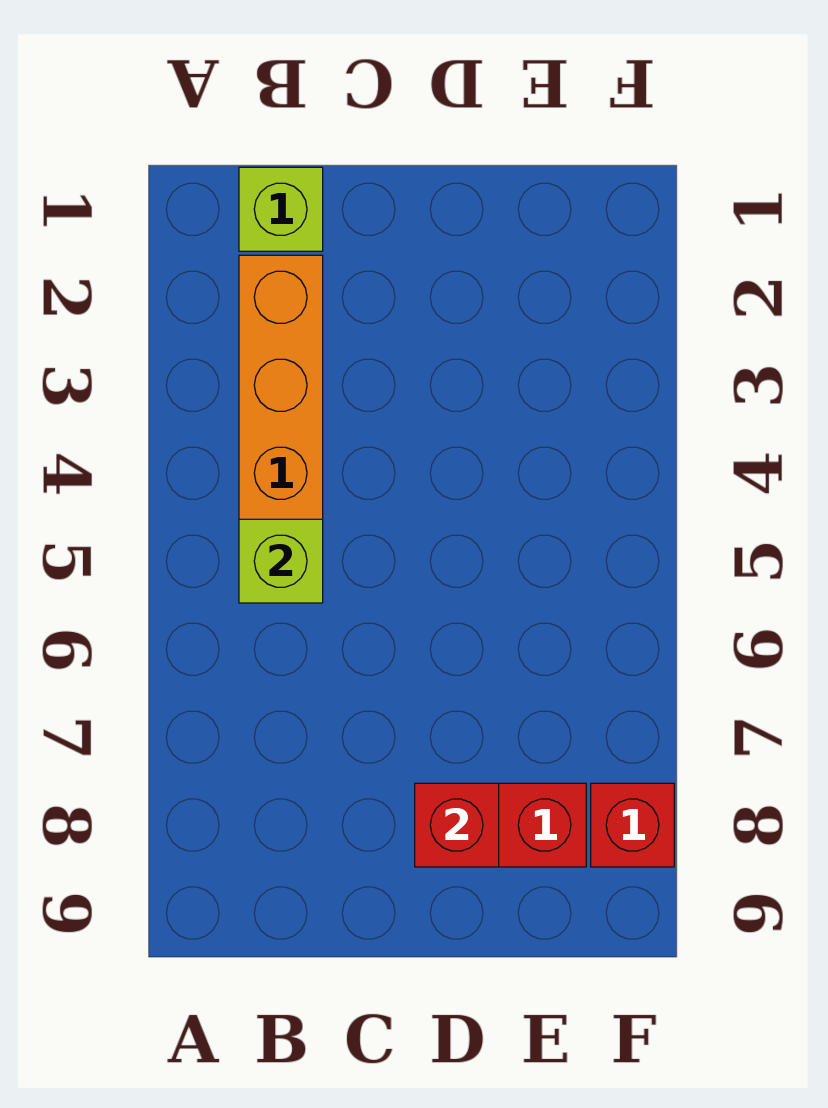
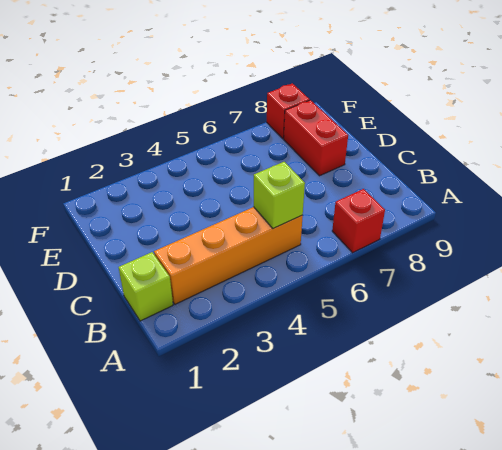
red 1x1 brick [415,783,499,867] -> red 1x1 brick moved to [332,189,385,253]

